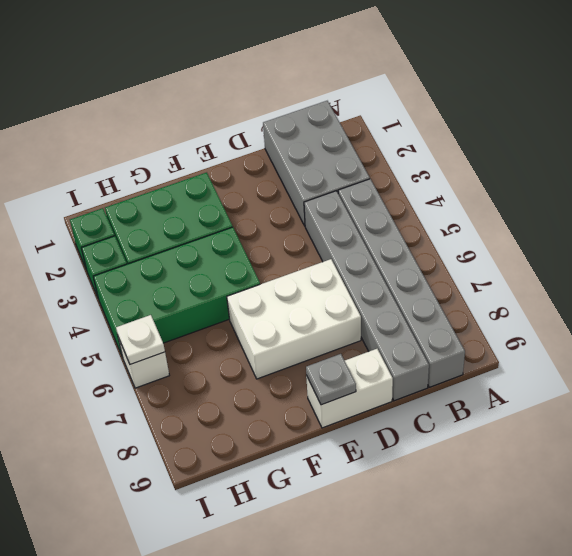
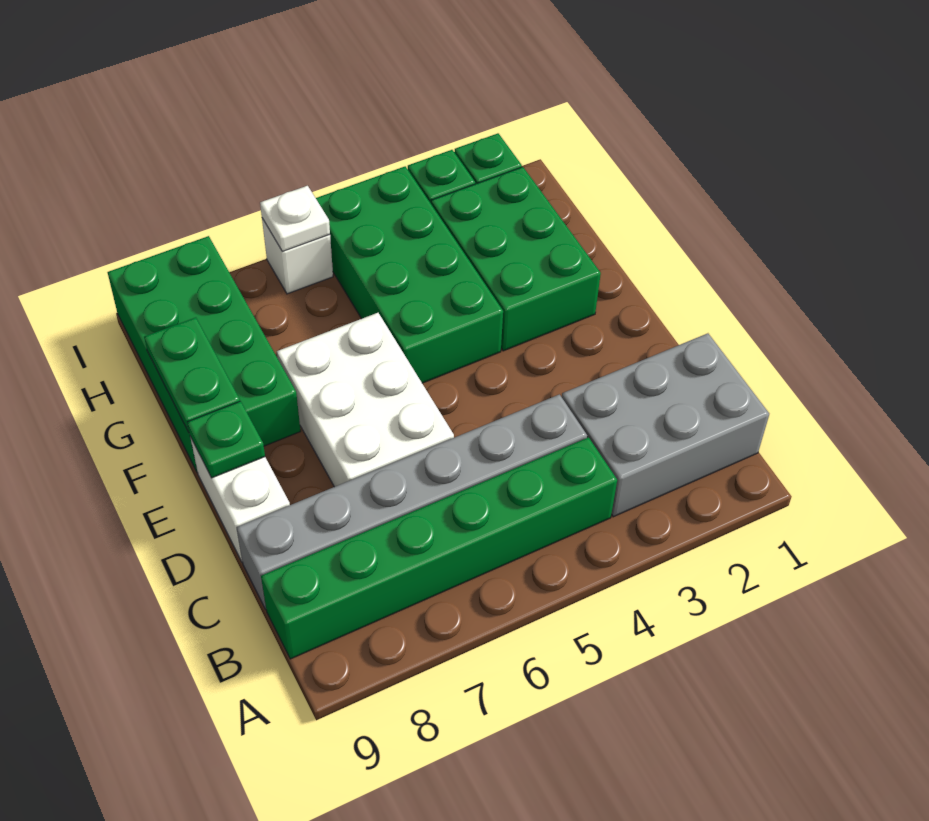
grey 1x6 brick [338,179,465,387] -> green 1x6 brick [261,437,617,659]
grey 1x1 plate [306,354,356,405] -> green 1x1 plate [187,401,265,478]
none -> green 2x4 brick [107,236,301,473]
none -> green 1x2 plate [144,318,240,432]

